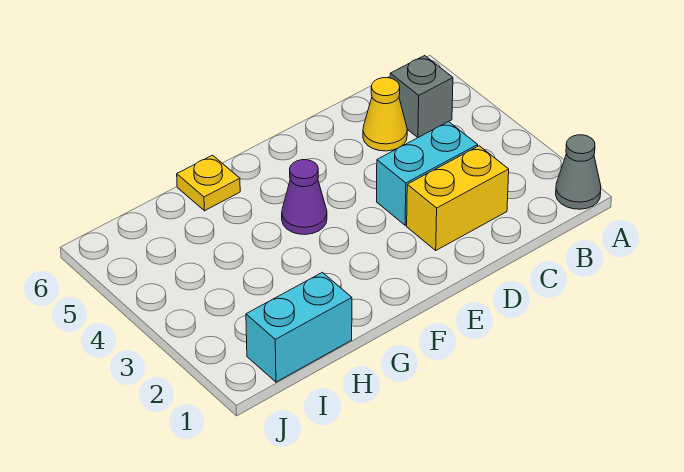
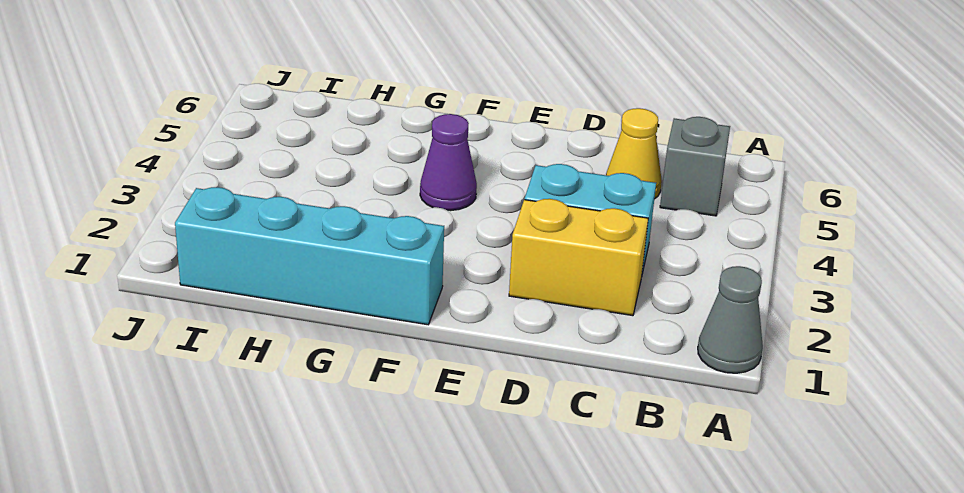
yellow 1x1 plate [177,155,240,211] -> none
cyan 1x2 brick [246,272,352,382] -> cyan 1x4 brick [175,187,444,325]

